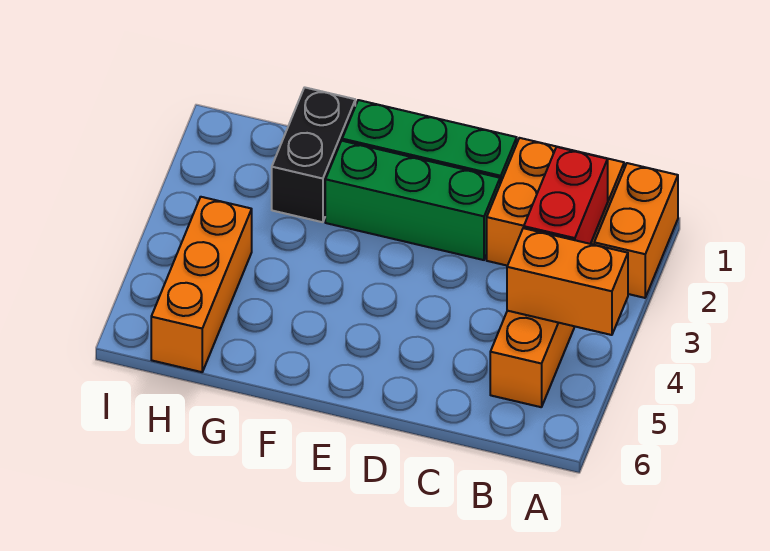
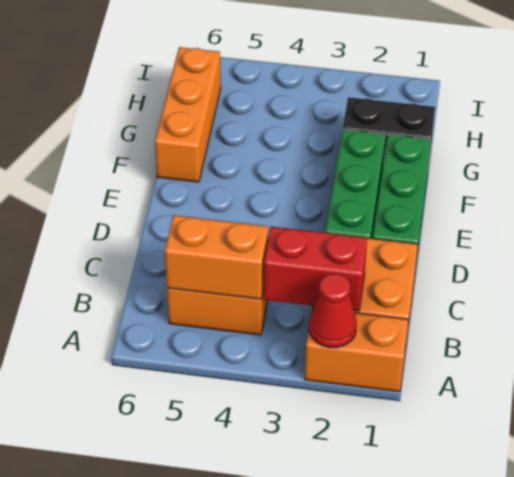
none -> red 1x1 cone [309,273,357,348]
orange 1x2 brick [507,228,628,335] -> orange 1x2 brick turned to [165,215,269,299]
orange 1x3 brick [151,197,252,372] -> orange 1x3 brick turned to [155,47,221,182]

